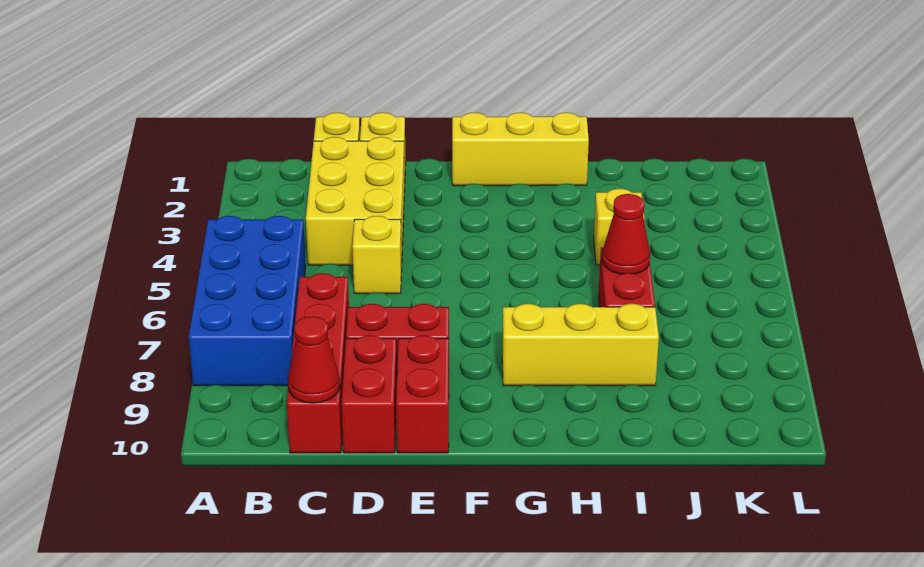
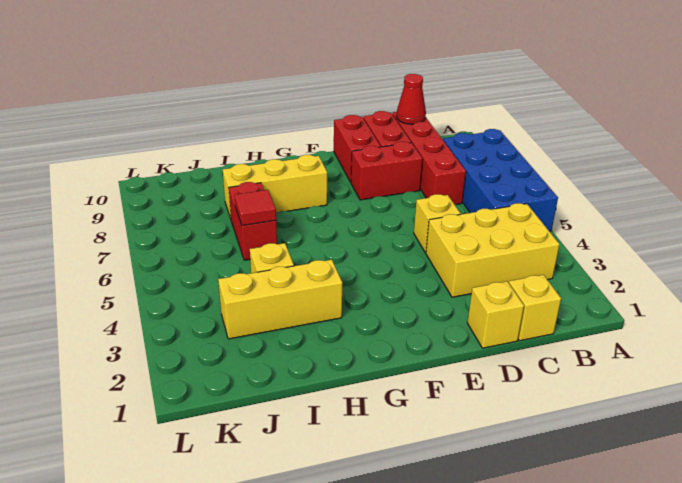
yellow 2x3 brick [306,137,405,265] -> yellow 2x3 brick turned to [426,203,560,297]
yellow 1x3 brick [452,113,589,186] -> yellow 1x3 brick moved to [218,260,342,339]
red 1x1 cone [602,194,650,274] -> red 1x1 tile [234,190,276,226]

